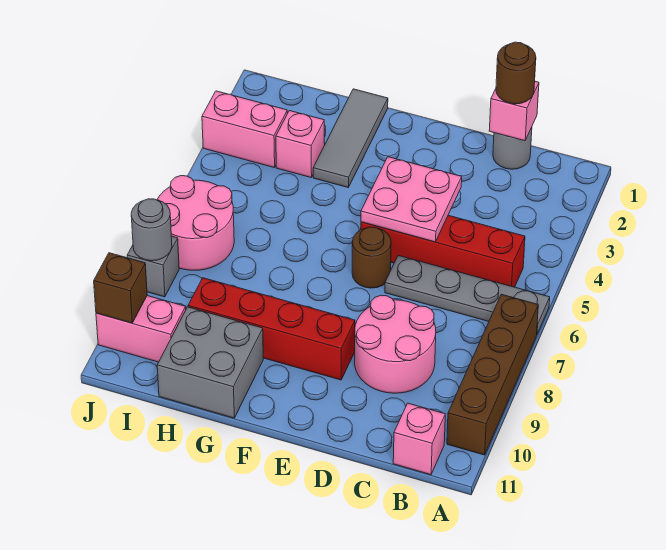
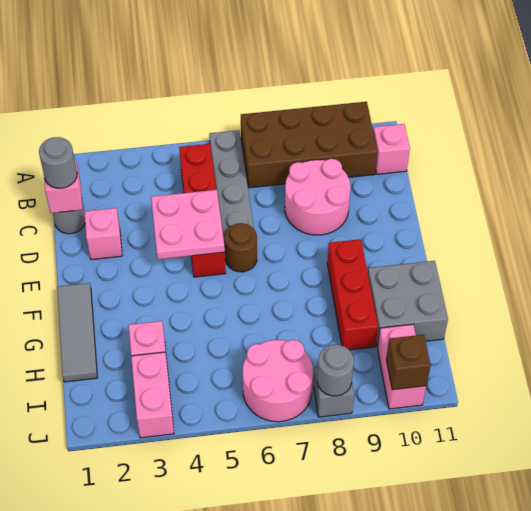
brown 1x4 brick [447,294,538,455] -> brown 2x4 brick [241,102,377,188]
brown 1x1 round brick [496,42,536,104] -> grey 1x1 round brick [39,137,77,188]
none -> pink 1x1 brick [84,208,122,260]
red 1x4 brick [188,278,355,380] -> red 1x3 brick [327,239,378,350]
grey 1x3 tile [313,89,388,187] -> grey 1x3 tile turned to [57,283,97,382]

